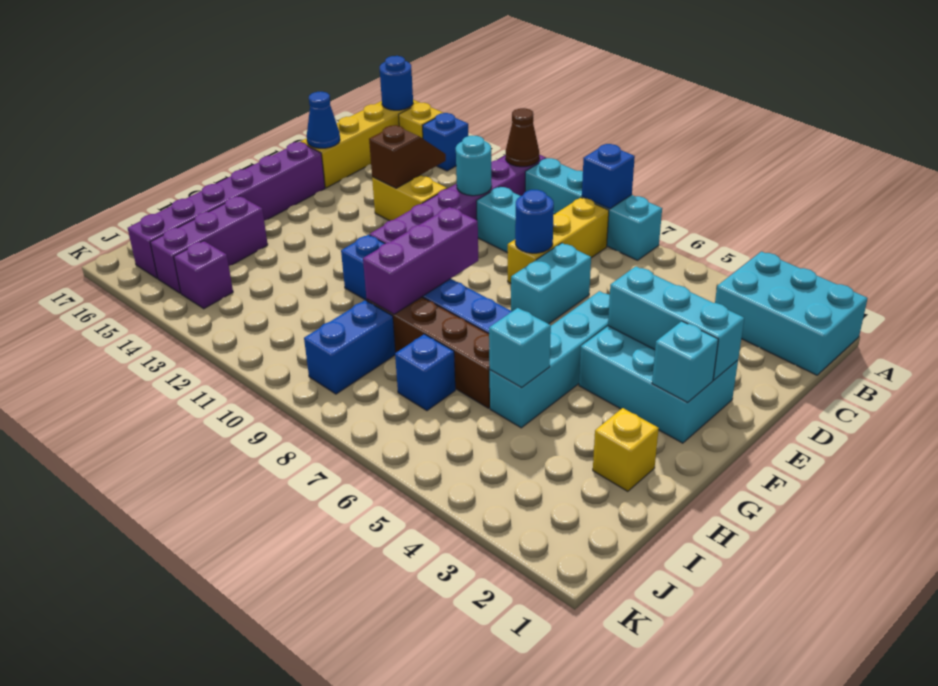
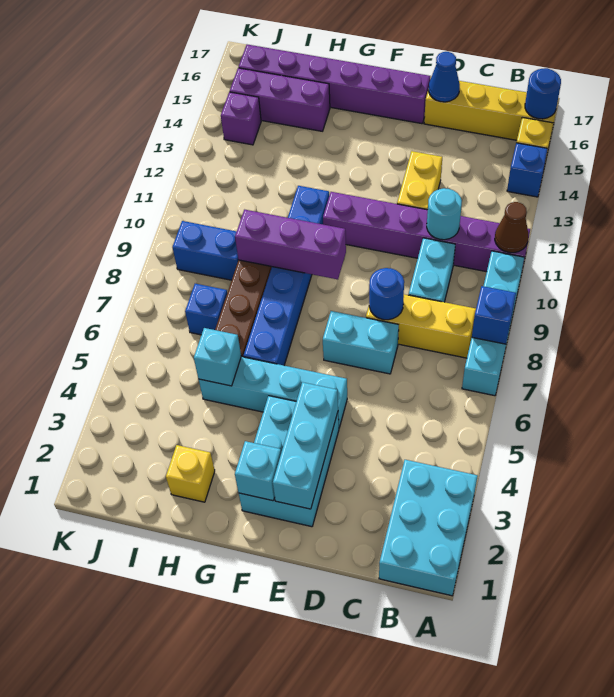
brown 1x2 slope [369,125,446,188] -> none

